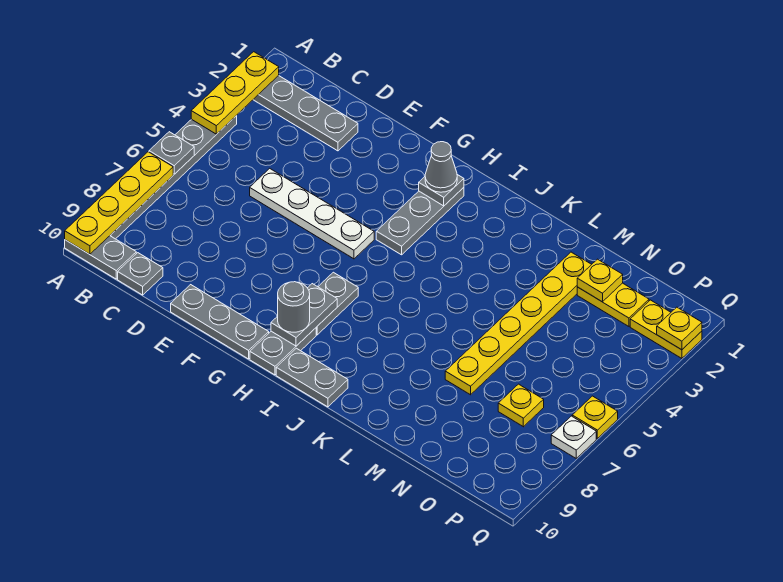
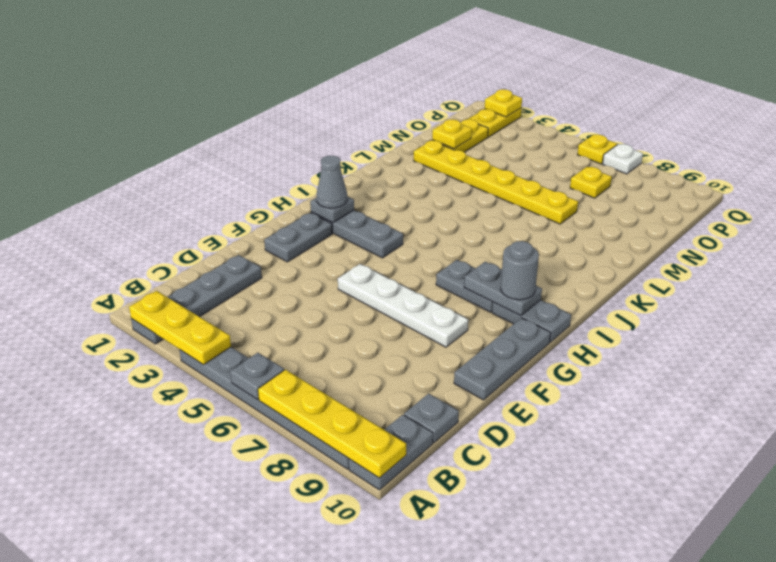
white 1x4 plate [250,168,374,259] -> white 1x4 plate turned to [338,264,468,347]
grey 1x2 plate [276,348,348,407] -> grey 1x2 plate moved to [264,213,332,262]

